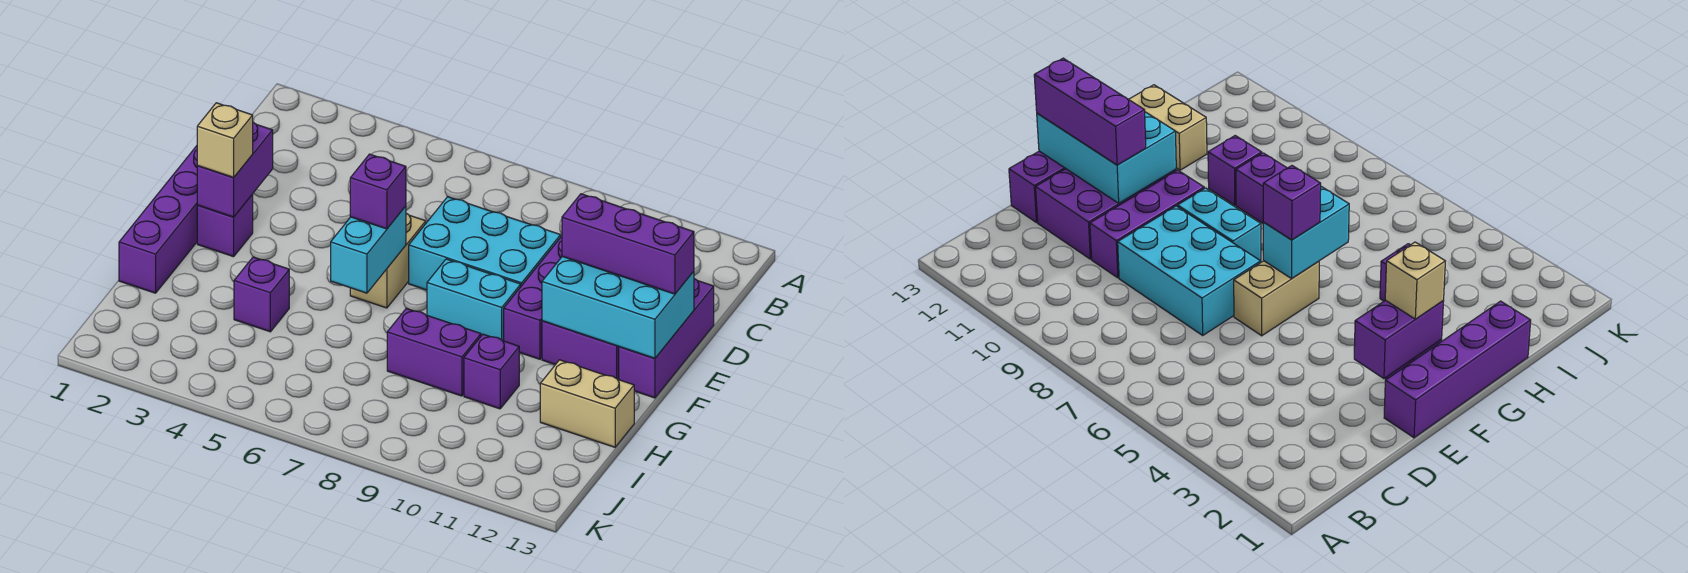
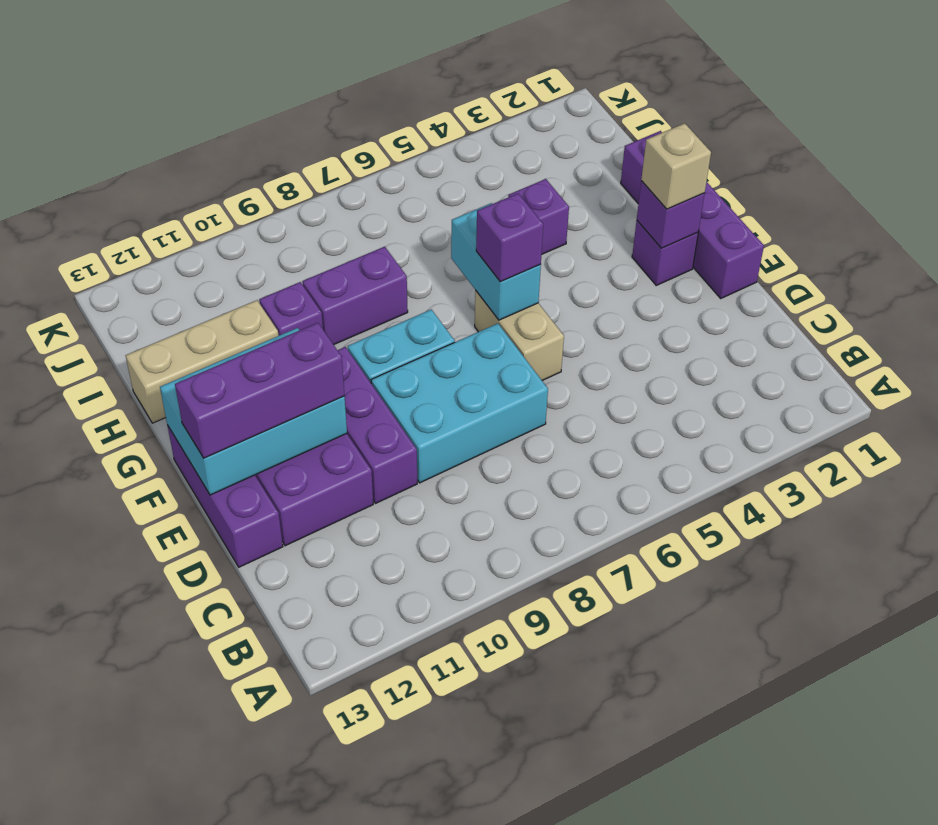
purple 1x2 brick [197,123,273,217] -> purple 1x1 brick [637,181,705,248]
tan 1x2 brick [540,360,634,447] -> tan 1x3 brick [126,300,278,423]

